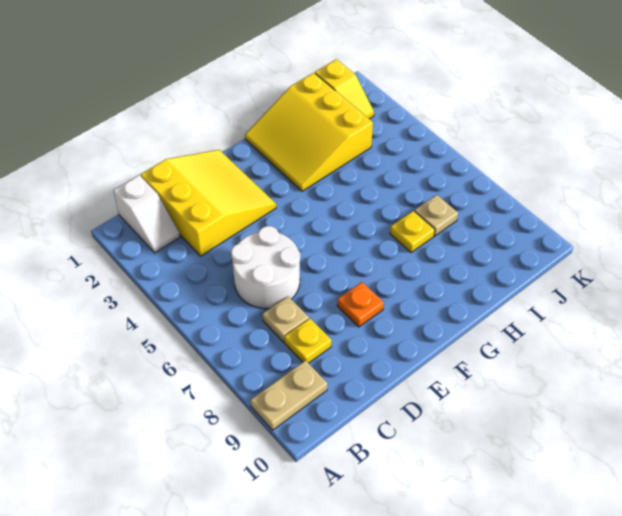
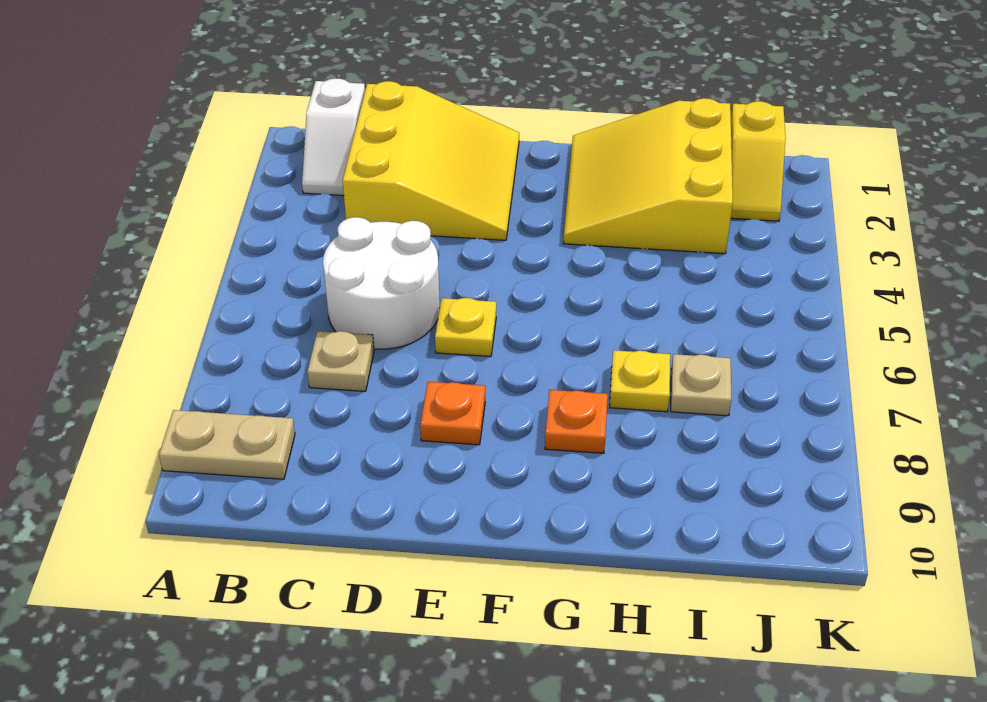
yellow 1x1 plate [284,319,332,363] -> yellow 1x1 plate moved to [435,298,496,357]
none -> orange 1x1 plate [545,390,608,453]

